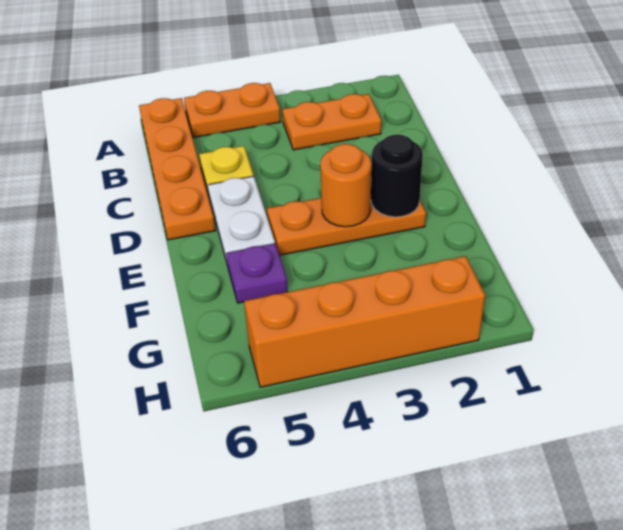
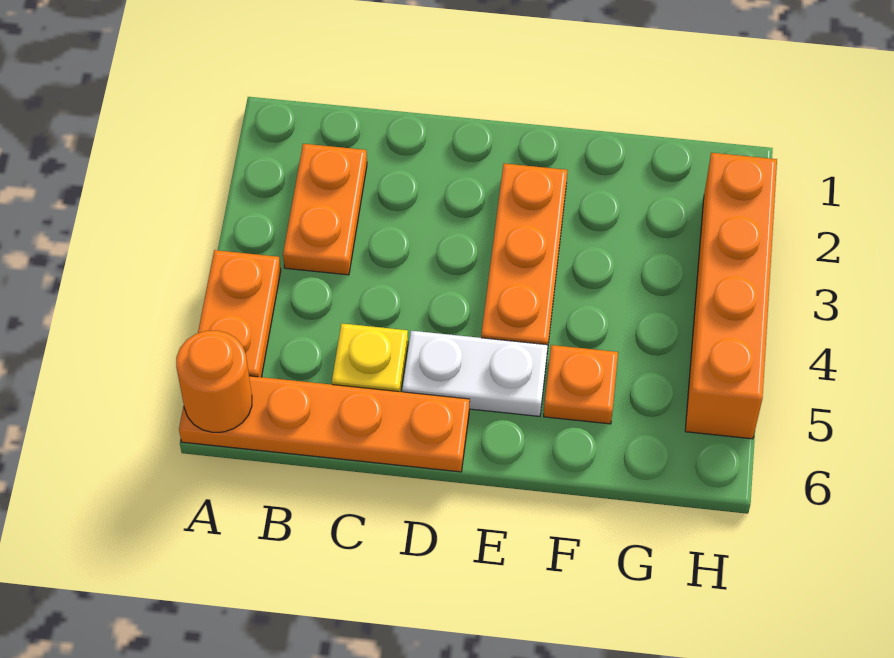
black 1x1 round brick [371,135,423,217] -> none
orange 1x1 round brick [320,144,371,227] -> orange 1x1 round brick moved to [176,330,252,432]
purple 1x1 plate [226,244,288,303] -> orange 1x1 plate [544,345,618,424]

